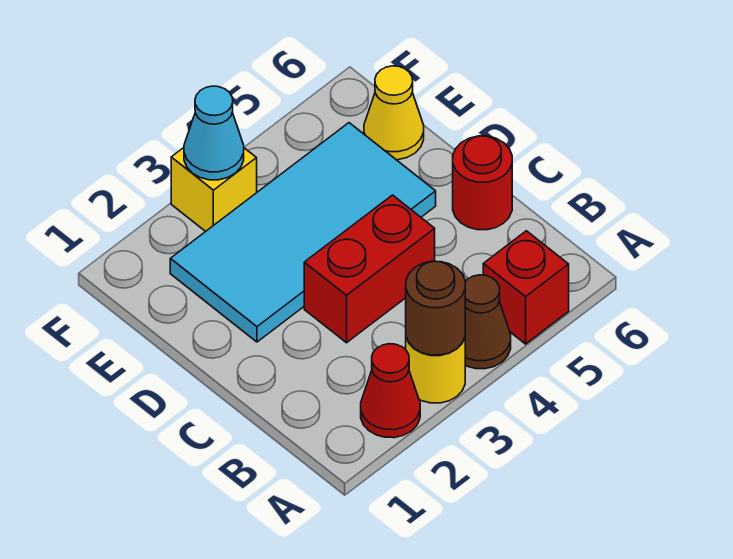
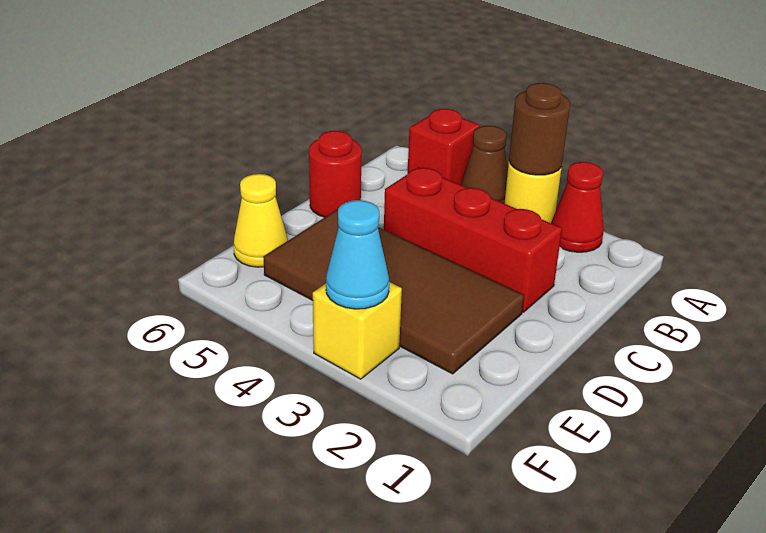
red 1x2 brick [304,195,435,343] -> red 1x3 brick [384,167,562,312]
cyan 2x4 tile [170,123,436,342] -> brown 2x4 tile [263,209,524,374]

